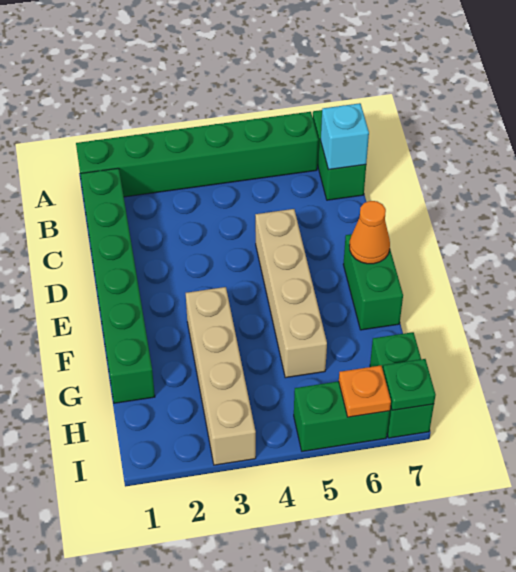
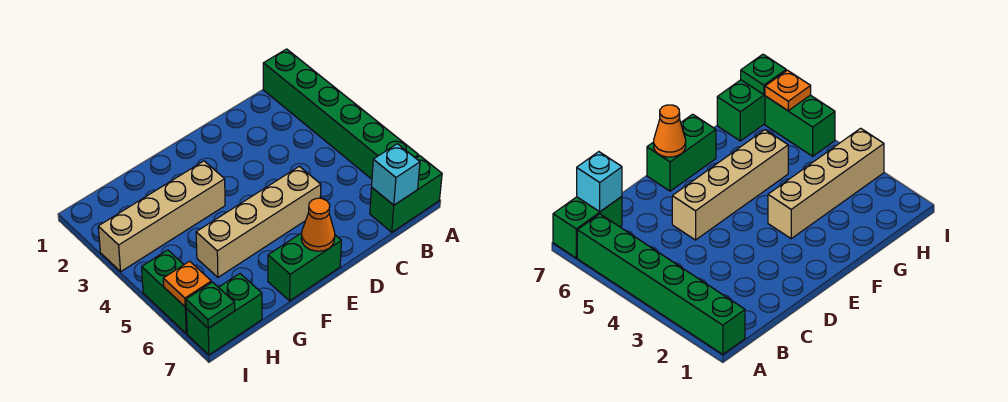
green 1x6 brick [80,168,155,403] -> none

